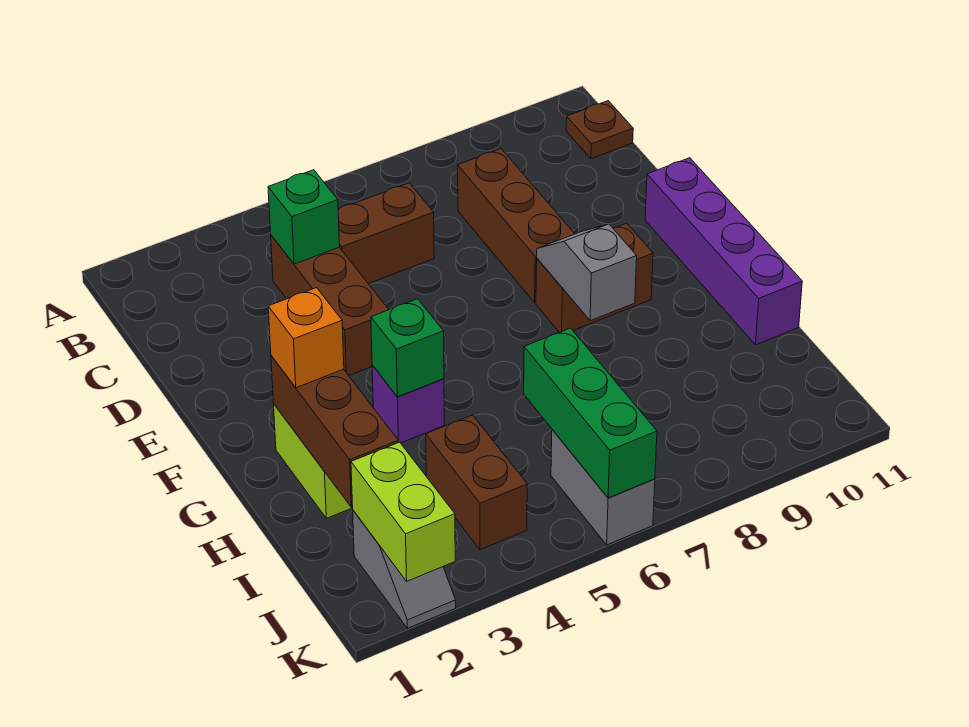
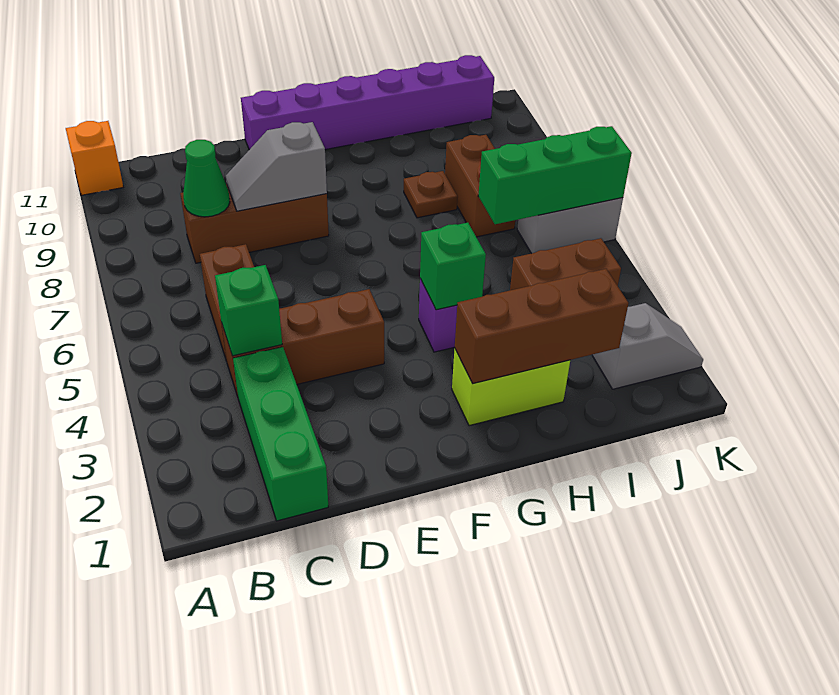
brown 1x1 plate [566,101,633,159] -> brown 1x1 plate moved to [404,171,458,218]
none -> green 1x3 brick [233,347,328,521]
none -> green 1x1 cone [183,140,230,217]
purple 1x4 brick [645,158,802,345] -> purple 1x6 brick [241,55,494,150]
brown 1x2 brick [536,223,653,332] -> brown 1x2 brick moved to [445,135,515,237]
grey 1x2 slope [537,224,637,321] -> grey 1x2 slope moved to [226,122,327,211]
orange 1x1 brick [268,288,344,388] -> orange 1x1 brick moved to [66,121,123,195]
lime 1x2 brick [351,442,455,581] -> none

